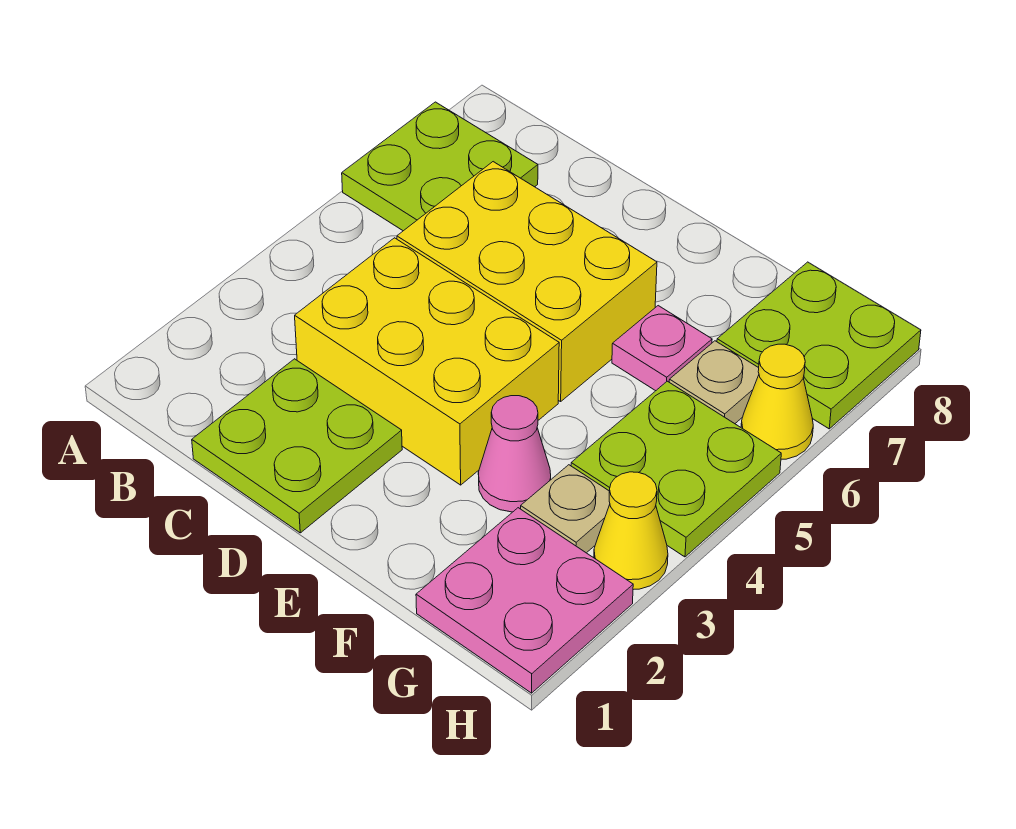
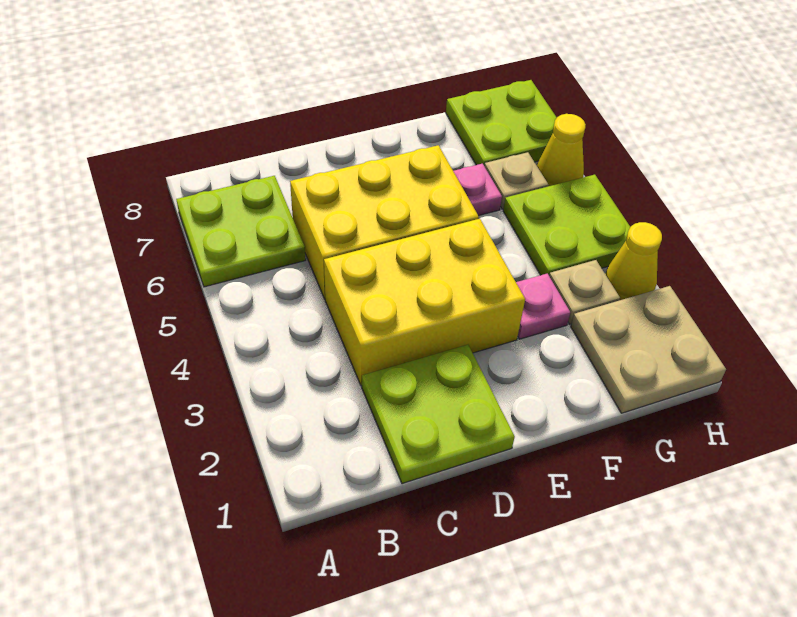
pink 1x1 cone [478,396,551,512] -> pink 1x1 plate [516,274,570,339]
pink 2x2 plate [416,508,633,693] -> tan 2x2 plate [571,286,726,413]

